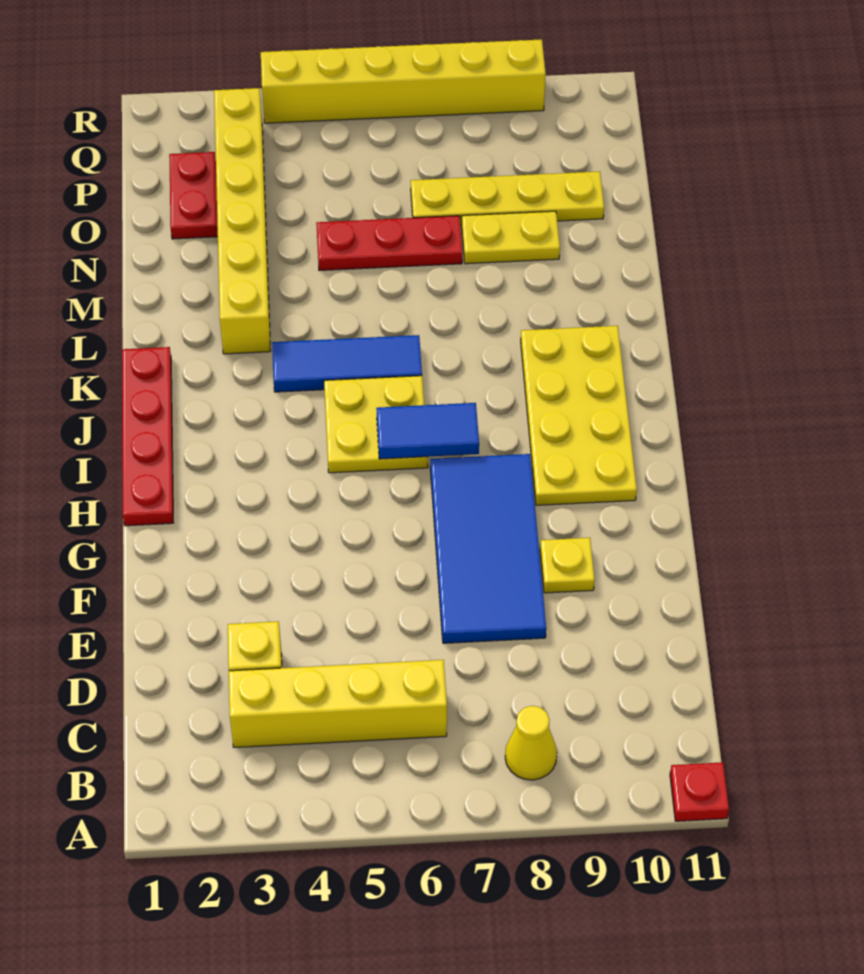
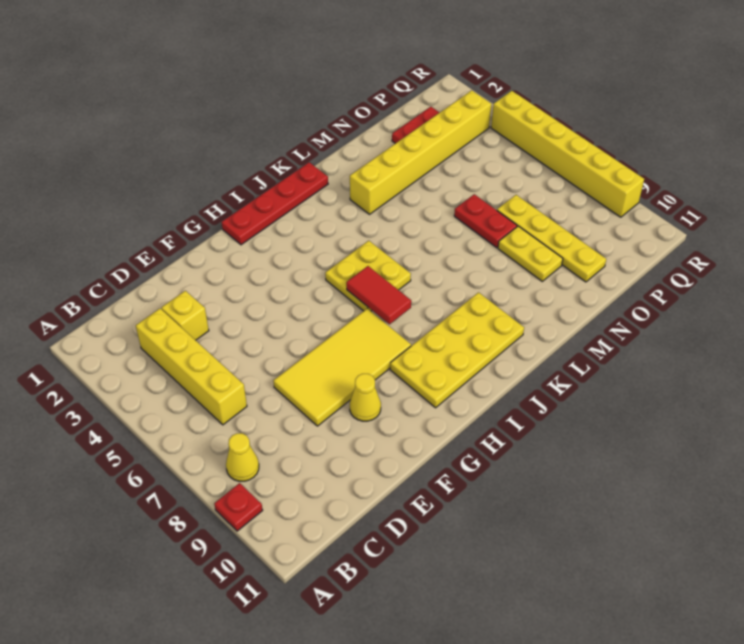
red 1x1 plate [670,762,729,821] -> red 1x1 plate moved to [214,483,263,531]
blue 2x4 tile [430,454,546,643] -> yellow 2x4 tile [273,309,411,426]
yellow 1x1 plate [540,538,595,593] -> yellow 1x1 cone [350,374,381,421]
blue 1x2 tile [376,403,479,459] -> red 1x2 tile [346,266,411,324]
blue 1x3 tile [272,335,422,392] -> none
red 1x3 plate [316,216,462,270] -> red 1x2 plate [454,194,517,248]

